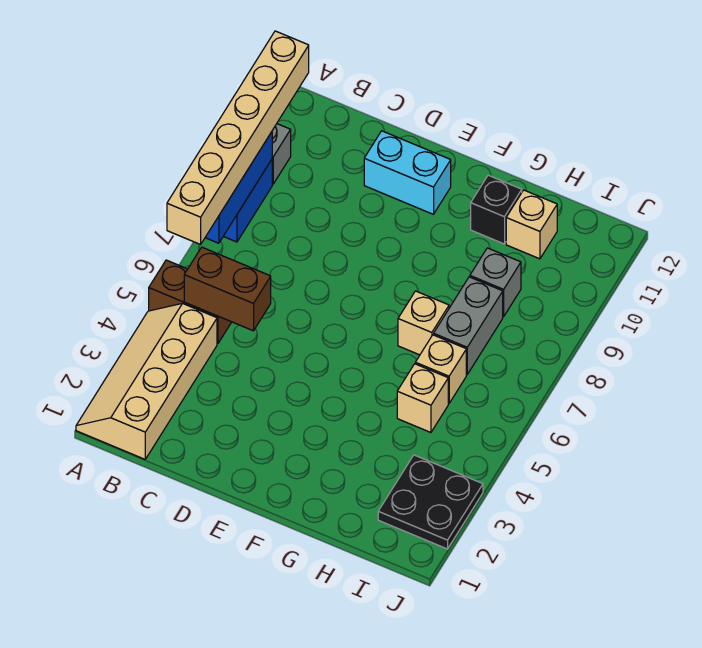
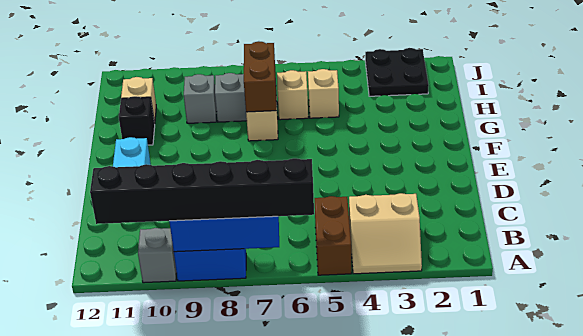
tan 2x4 slope [76,304,217,459] -> tan 2x2 slope [349,193,422,274]
tan 1x6 brick [167,31,309,244] -> black 1x6 brick [90,158,314,224]
brown 1x2 brick [184,247,271,331] -> brown 1x2 brick moved to [244,41,276,112]

